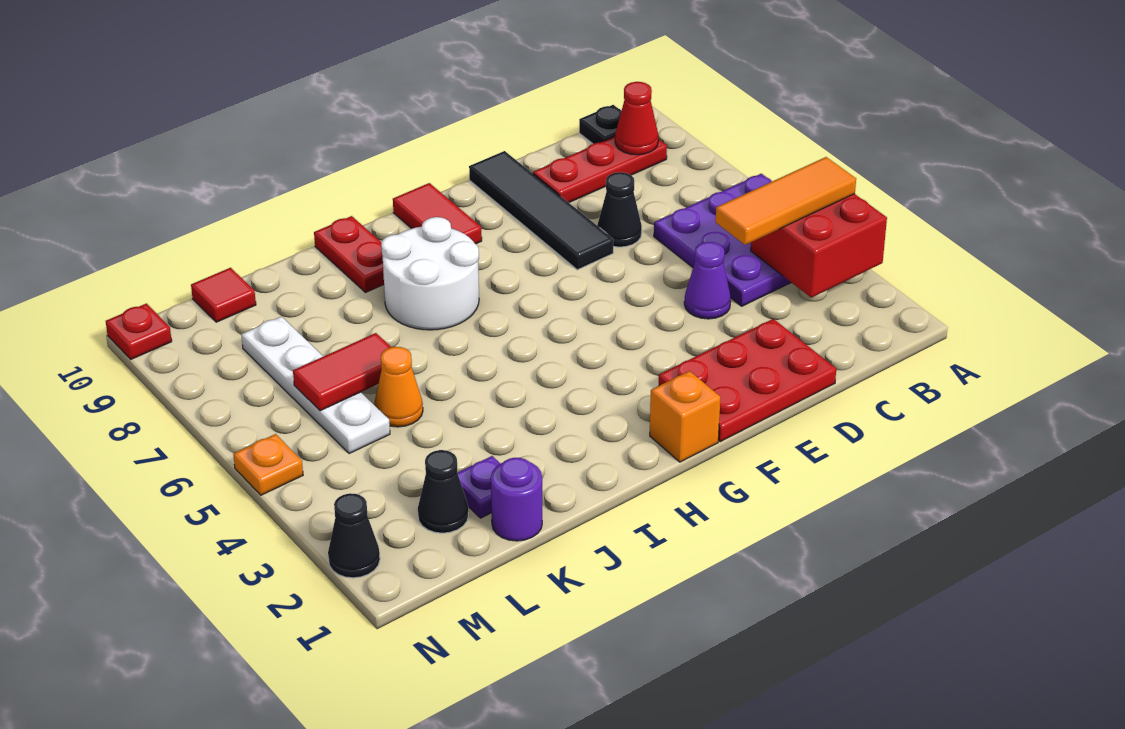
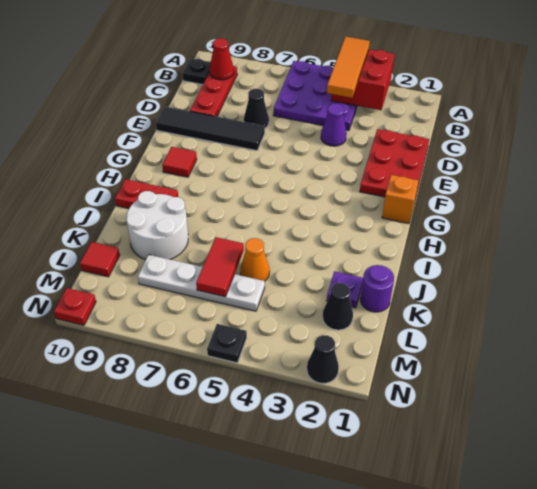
red 1x2 tile [393,183,482,244] -> red 1x1 tile [162,147,197,177]
white 2x2 round brick [381,217,479,330] -> white 2x2 round brick moved to [126,191,188,260]
orange 1x1 plate [233,434,303,495] -> black 1x1 plate [207,324,247,363]

